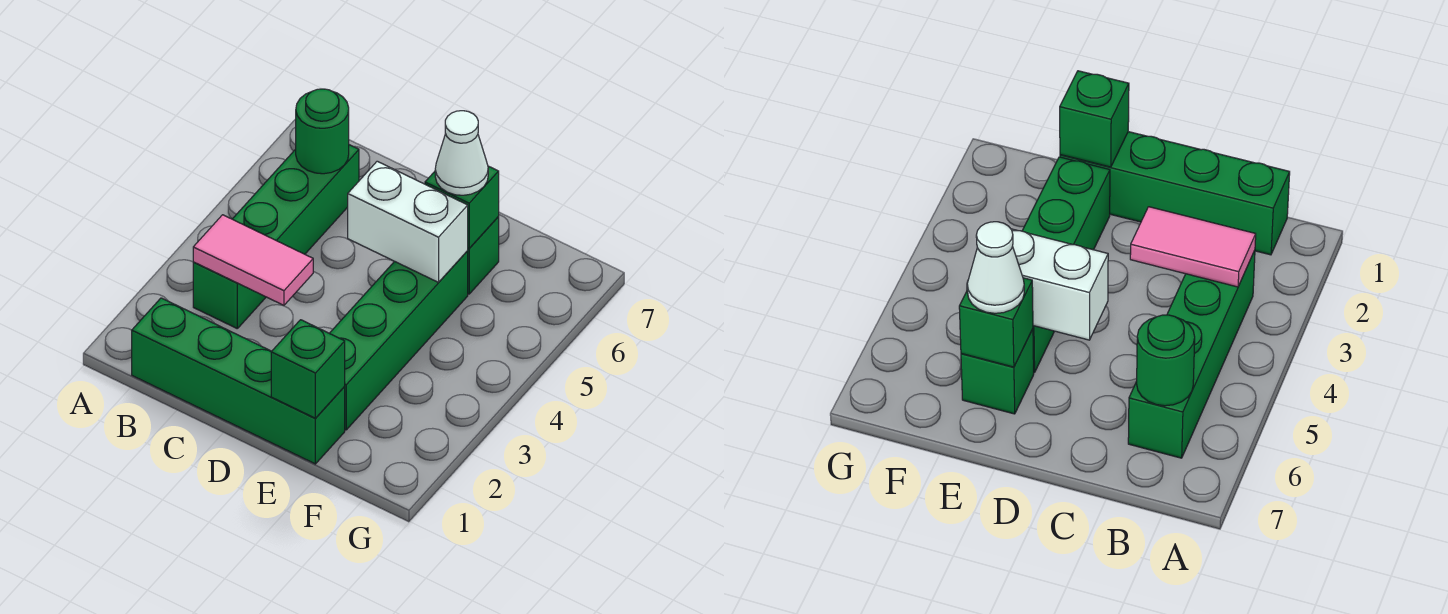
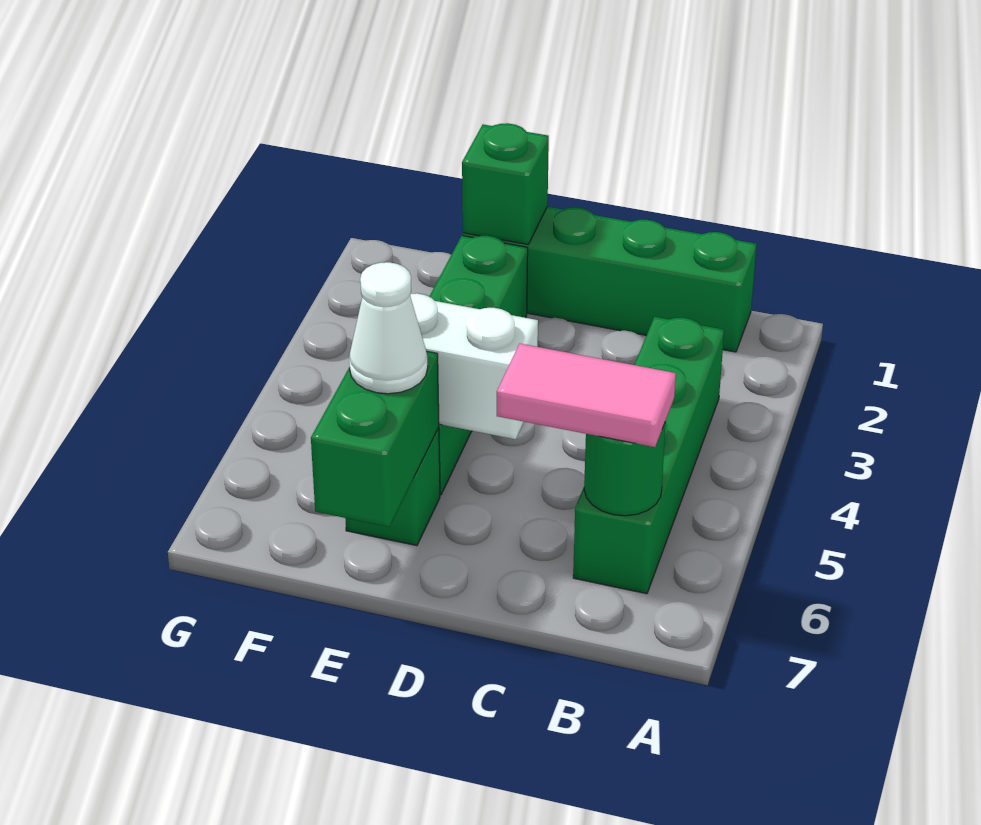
pink 1x2 tile [193,215,313,306] -> pink 1x2 tile moved to [497,344,676,447]
green 1x1 brick [425,166,499,248] -> green 1x2 brick [311,351,439,527]

